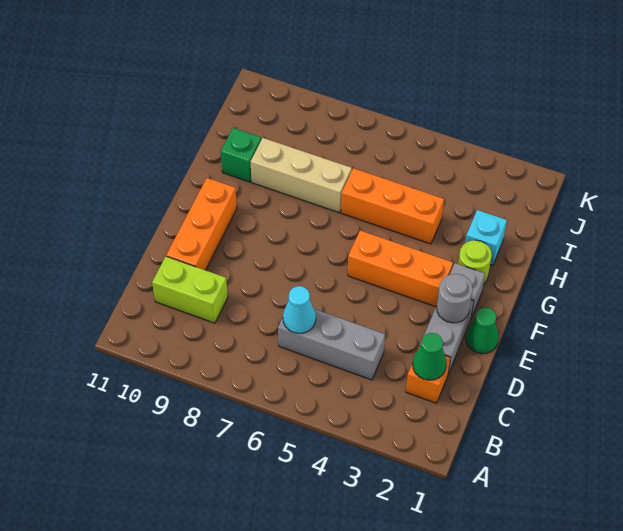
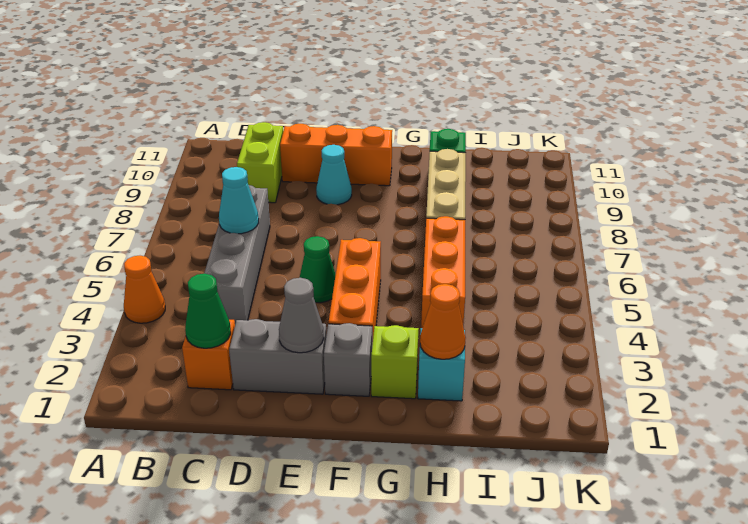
none -> orange 1x1 cone [124,256,165,323]
grey 1x3 brick [278,309,385,380] -> grey 1x4 brick [204,185,270,324]
green 1x1 cone [466,308,499,354] -> green 1x1 cone moved to [299,236,336,303]
grey 1x1 round brick [437,274,473,323] -> grey 1x1 cone [279,278,324,353]
none -> cyan 1x1 cone [316,145,352,205]
lime 1x1 round brick [458,240,492,284] -> lime 1x1 brick [371,325,419,399]
none -> orange 1x1 cone [420,284,466,359]

